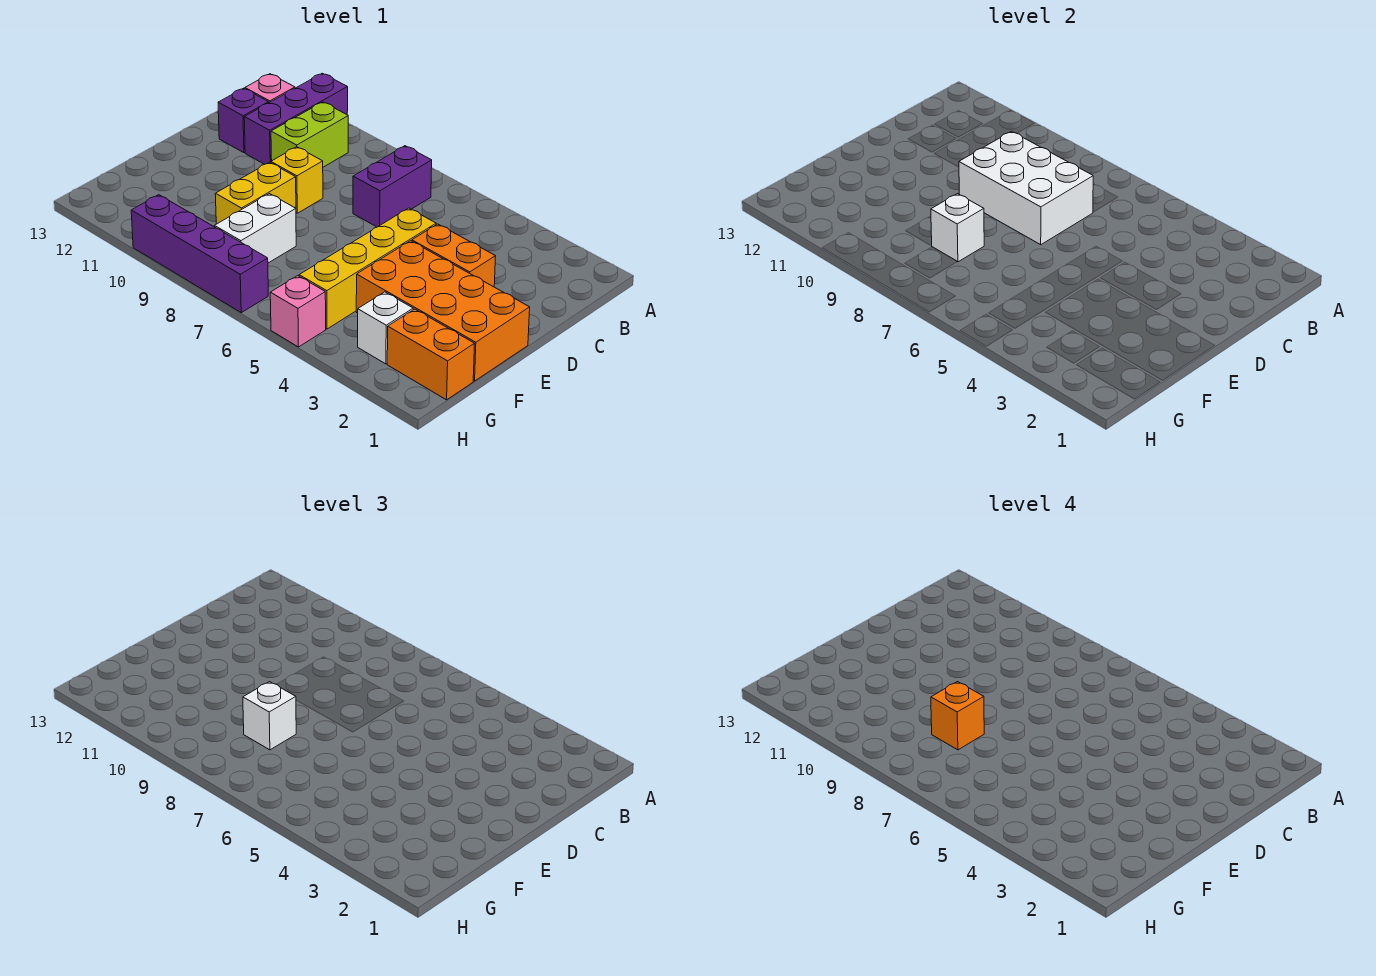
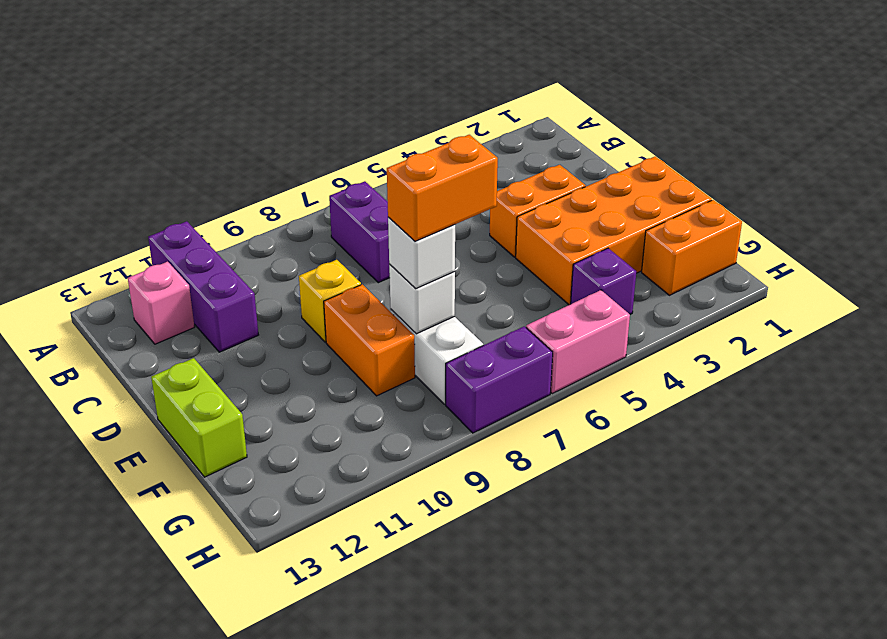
lime 1x2 brick [271,102,348,167] -> lime 1x2 brick moved to [151,358,247,477]
white 2x3 brick [959,131,1093,245] -> none
purple 1x1 brick [218,88,269,153] -> purple 1x1 brick moved to [571,248,636,314]
yellow 1x4 brick [299,208,436,329] -> none
yellow 1x2 brick [215,162,296,224] -> orange 1x2 brick [324,284,415,396]
orange 1x1 brick [931,682,984,750] -> orange 1x2 brick [387,135,498,241]
white 1x1 brick [358,292,413,364] -> none
pink 1x1 brick [270,276,326,347] -> pink 1x2 brick [526,290,630,393]
purple 1x4 brick [131,195,268,313] -> purple 1x2 brick [446,326,553,433]

